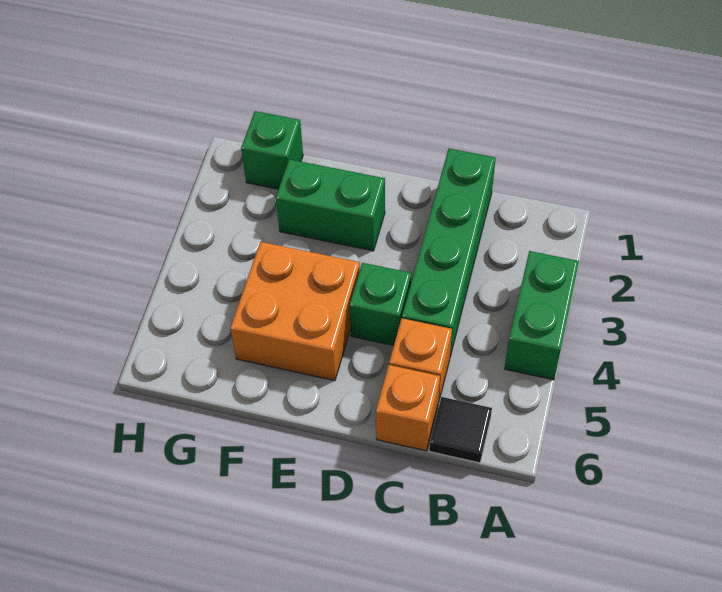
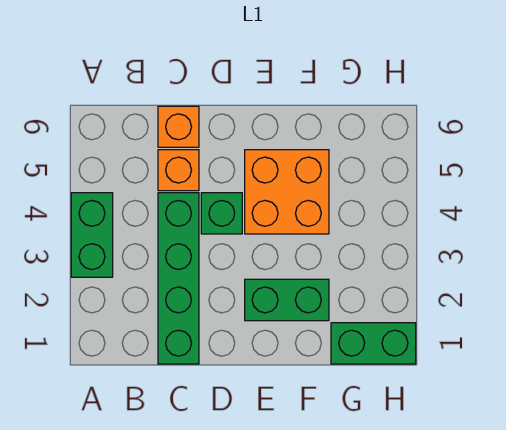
black 1x1 tile [429,397,492,463] -> none
green 1x1 brick [241,111,303,189] -> green 1x2 brick [331,323,416,364]

